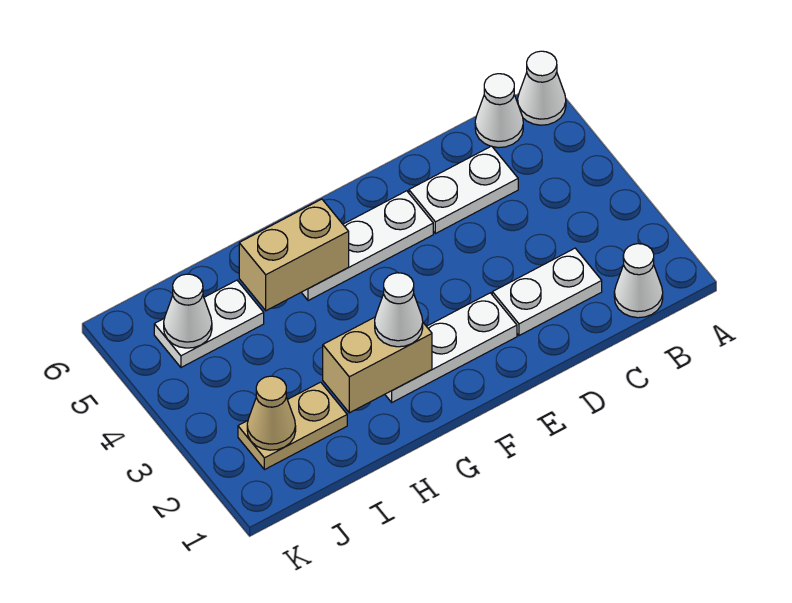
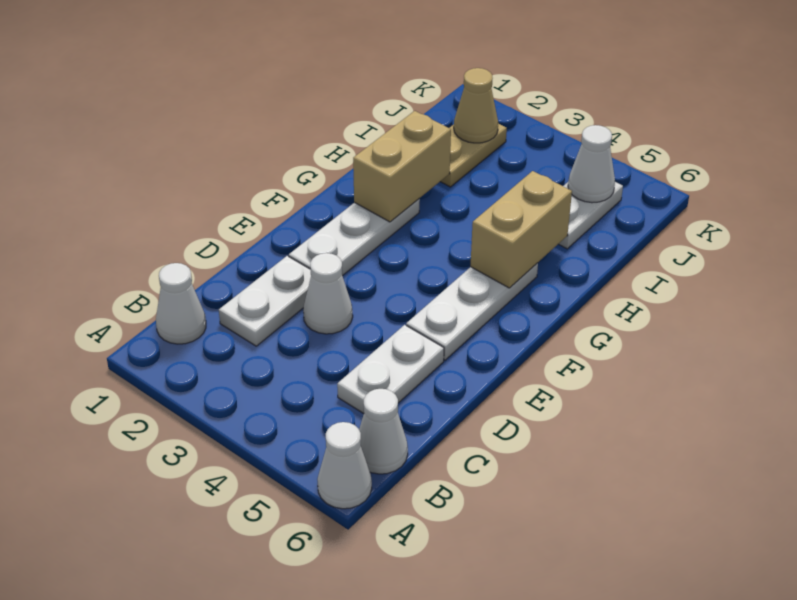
white 1x1 cone [375,273,423,347] -> white 1x1 cone moved to [303,253,353,334]

